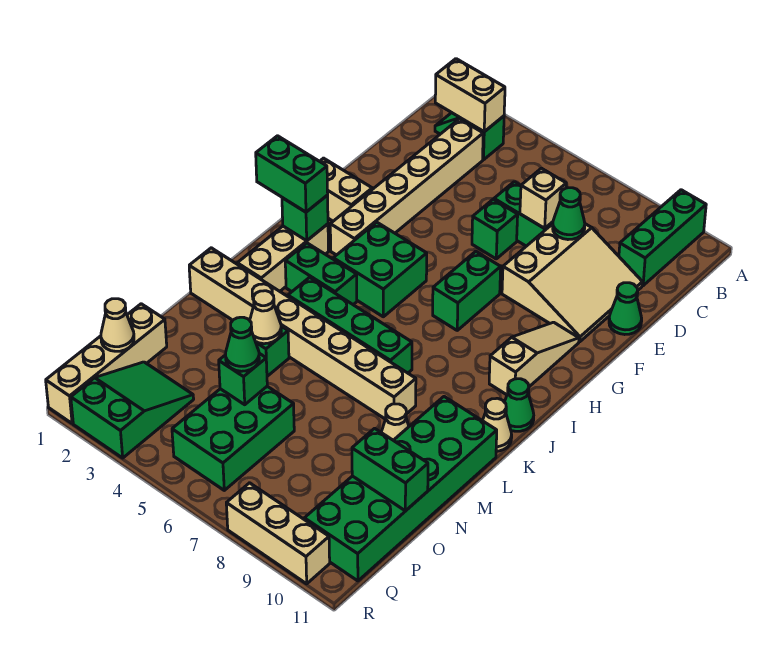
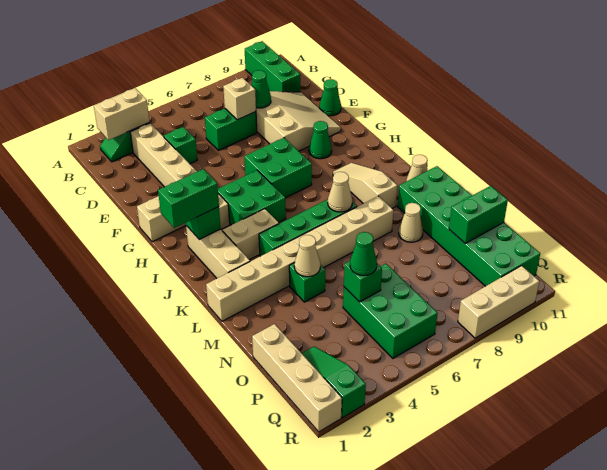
green 1x1 brick [472,200,518,259] -> green 1x1 brick moved to [164,127,197,164]
green 1x2 brick [433,251,501,330] -> green 2x2 brick [244,138,312,198]
tan 1x3 slope [489,322,579,395] -> tan 1x3 slope moved to [333,163,397,208]
green 1x2 brick [285,243,357,305] -> tan 1x2 brick [222,209,279,260]
green 1x1 cone [505,379,534,431] -> green 1x1 cone moved to [309,121,332,159]
tan 1x1 cone [101,299,134,351] -> tan 1x1 cone moved to [328,172,352,212]
green 2x3 slope [71,362,194,458] -> green 1x3 slope [302,347,366,418]

